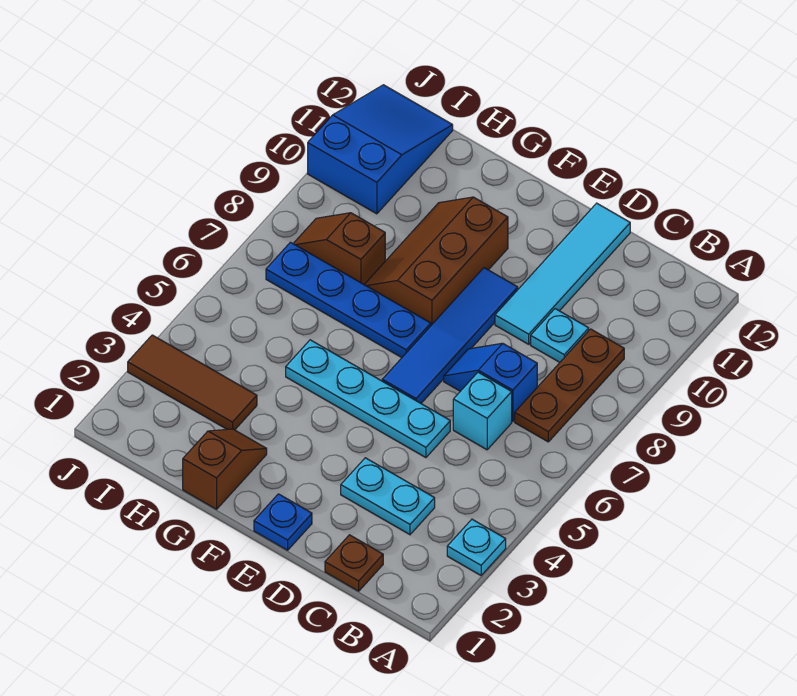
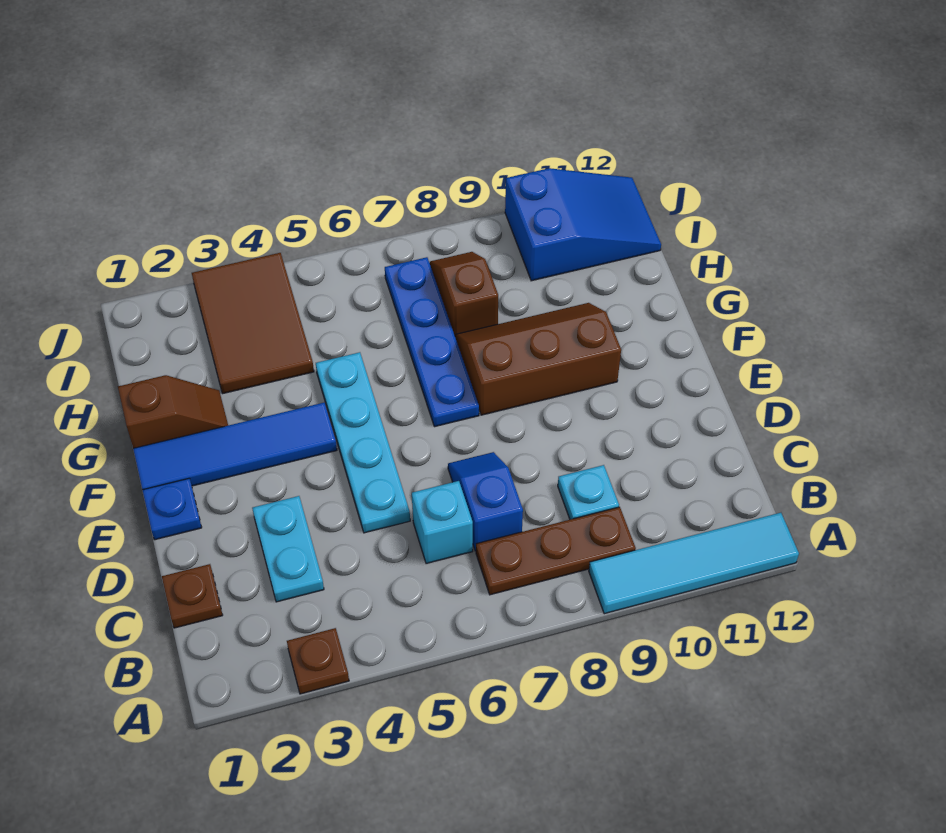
cyan 1x1 plate [447,519,506,575] -> brown 1x1 plate [287,628,349,694]
cyan 1x4 tile [495,203,630,344] -> cyan 1x4 tile moved to [589,513,799,614]
blue 1x4 tile [382,268,518,403] -> blue 1x4 tile moved to [133,403,337,490]
brown 1x3 tile [128,335,257,430] -> brown 2x3 tile [192,253,314,394]

